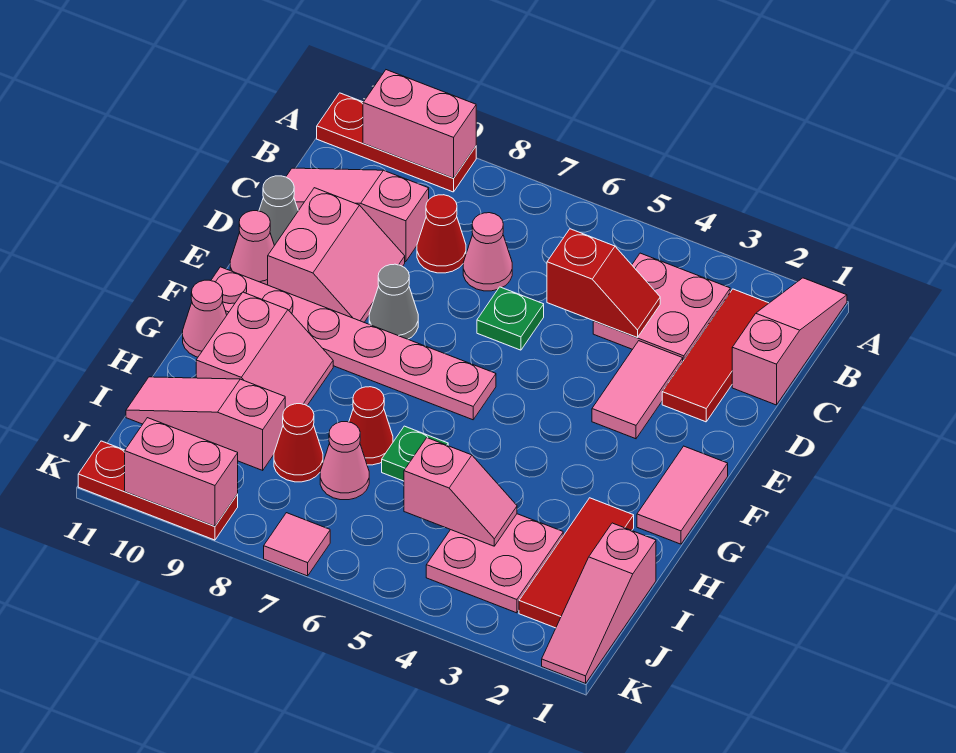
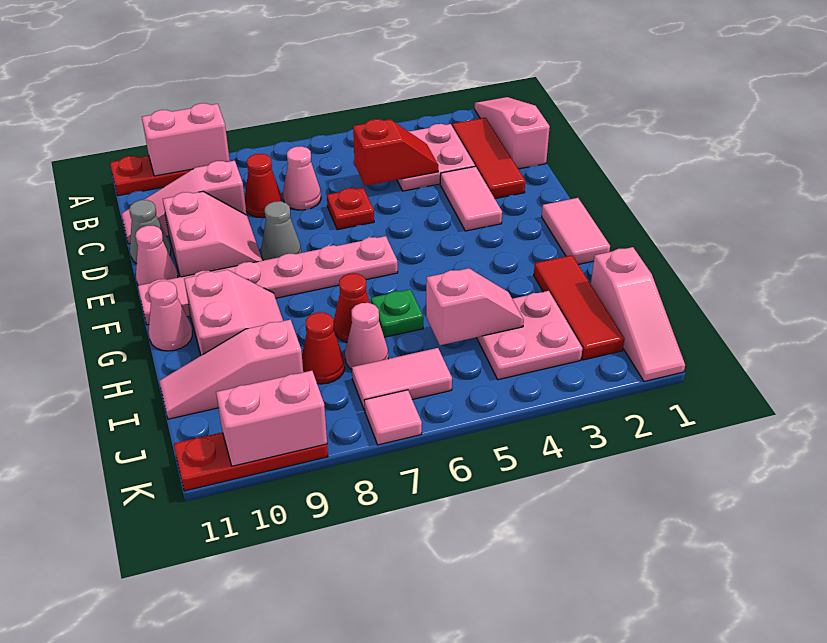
green 1x1 plate [477,287,544,350] -> red 1x1 plate [327,188,374,230]
none -> pink 1x2 tile [352,348,452,411]

